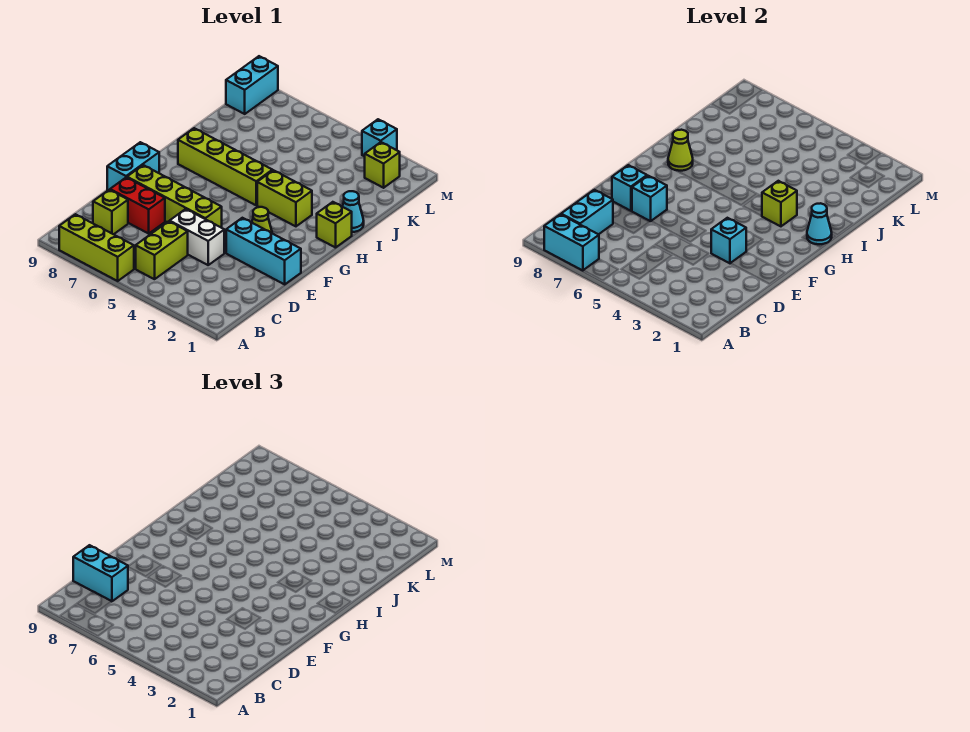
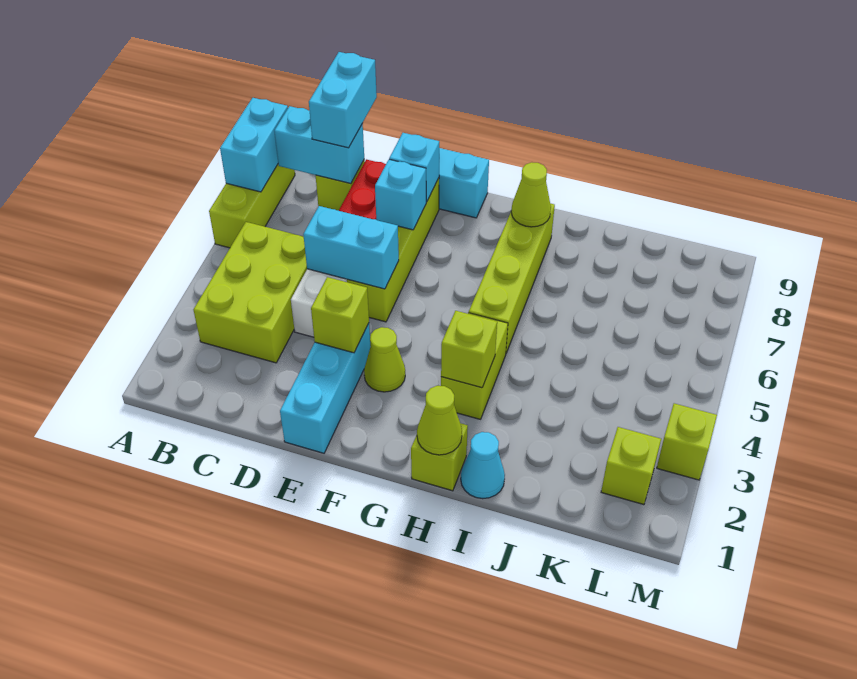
lime 1x2 brick [136,221,188,279] -> lime 2x3 brick [194,222,307,363]
cyan 1x1 brick [711,218,746,263] -> lime 1x1 brick [311,277,369,353]
cyan 1x1 cone [807,203,832,244] -> lime 1x1 cone [417,386,462,455]
cyan 1x2 brick [226,56,278,114] -> cyan 1x2 brick moved to [303,206,399,289]
cyan 1x1 brick [362,119,397,157] -> lime 1x1 brick [657,403,717,480]

